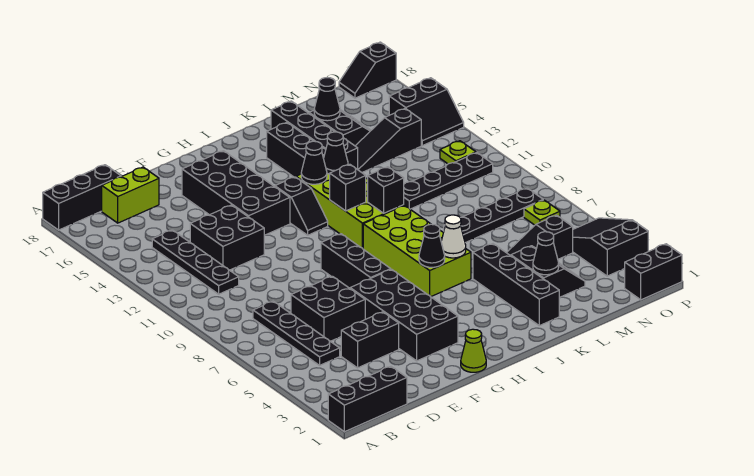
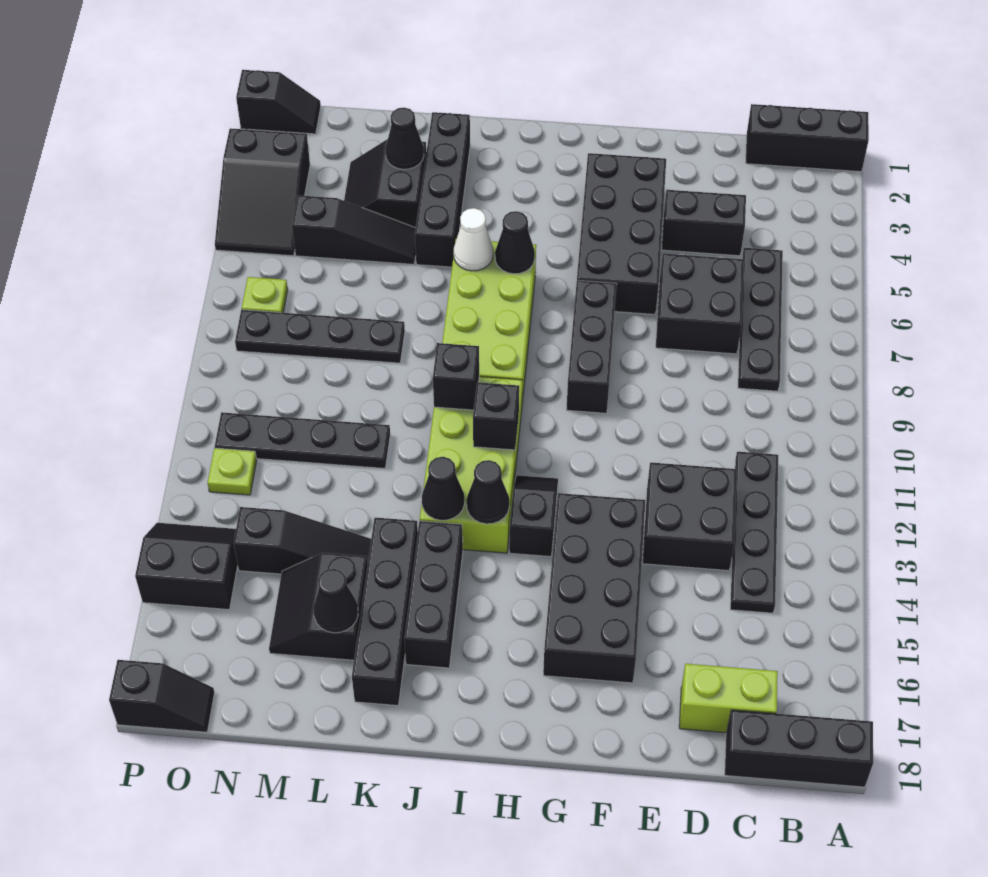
lime 1x1 cone [461,329,486,372] -> none
black 1x2 brick [625,244,682,300] -> black 1x2 slope [236,70,321,134]

